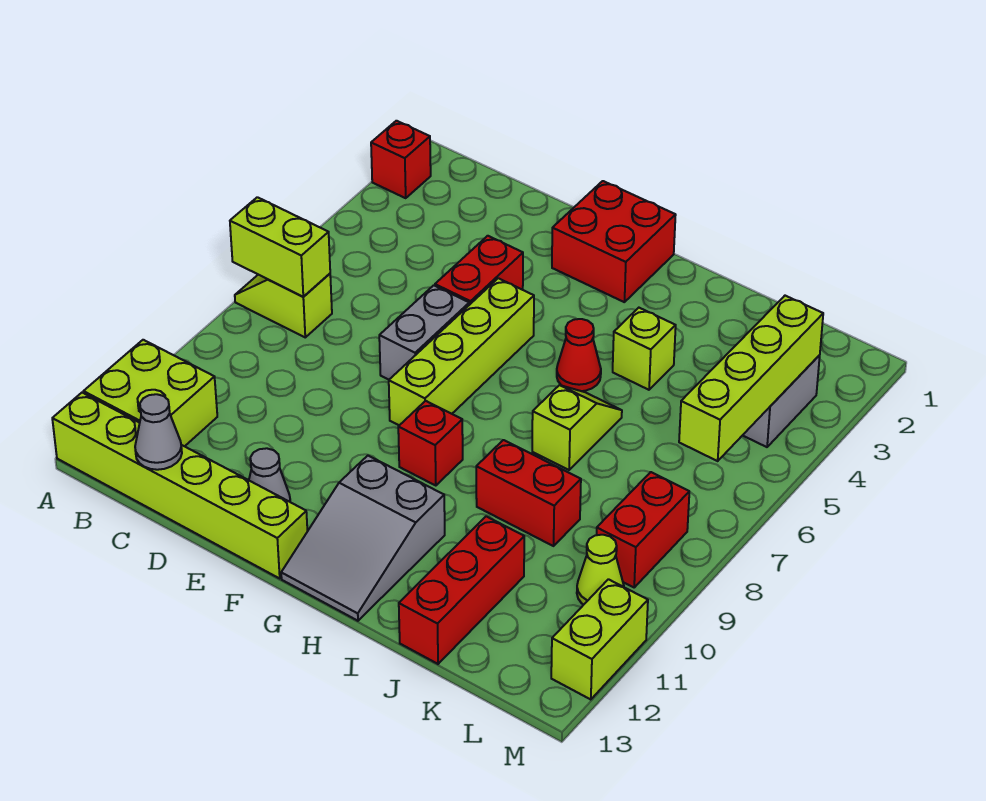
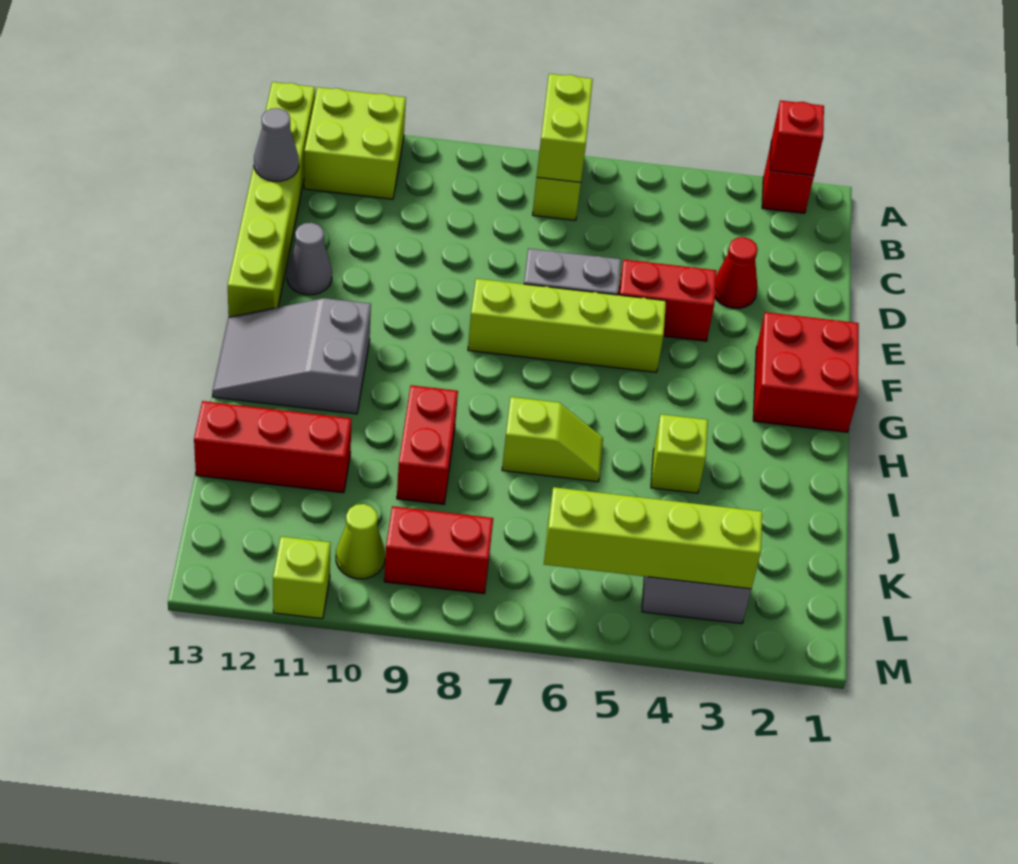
red 1x1 brick [398,401,463,486] -> red 1x1 brick moved to [770,100,824,176]
red 1x1 cone [557,319,601,391] -> red 1x1 cone moved to [715,237,758,308]
lime 1x2 brick [551,579,648,700] -> lime 1x1 brick [273,537,331,619]

